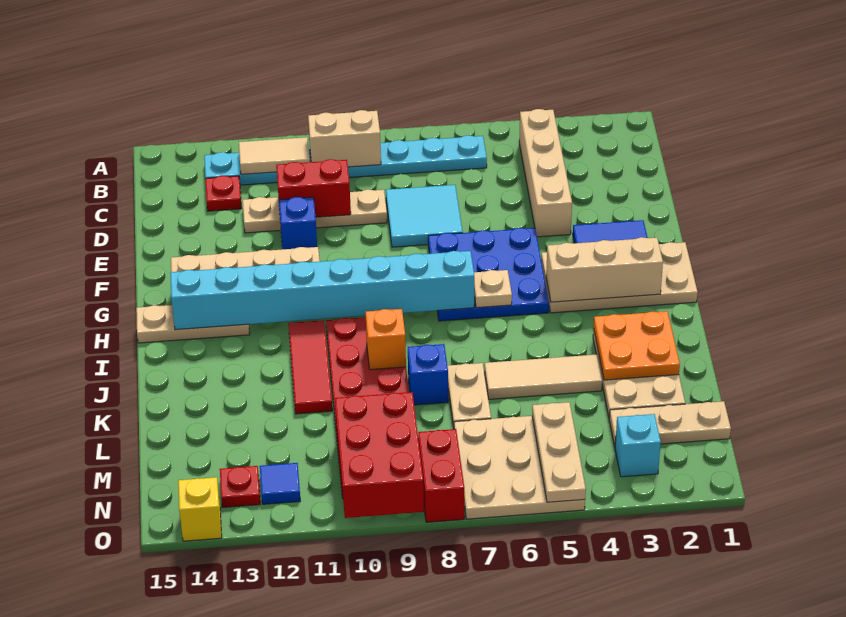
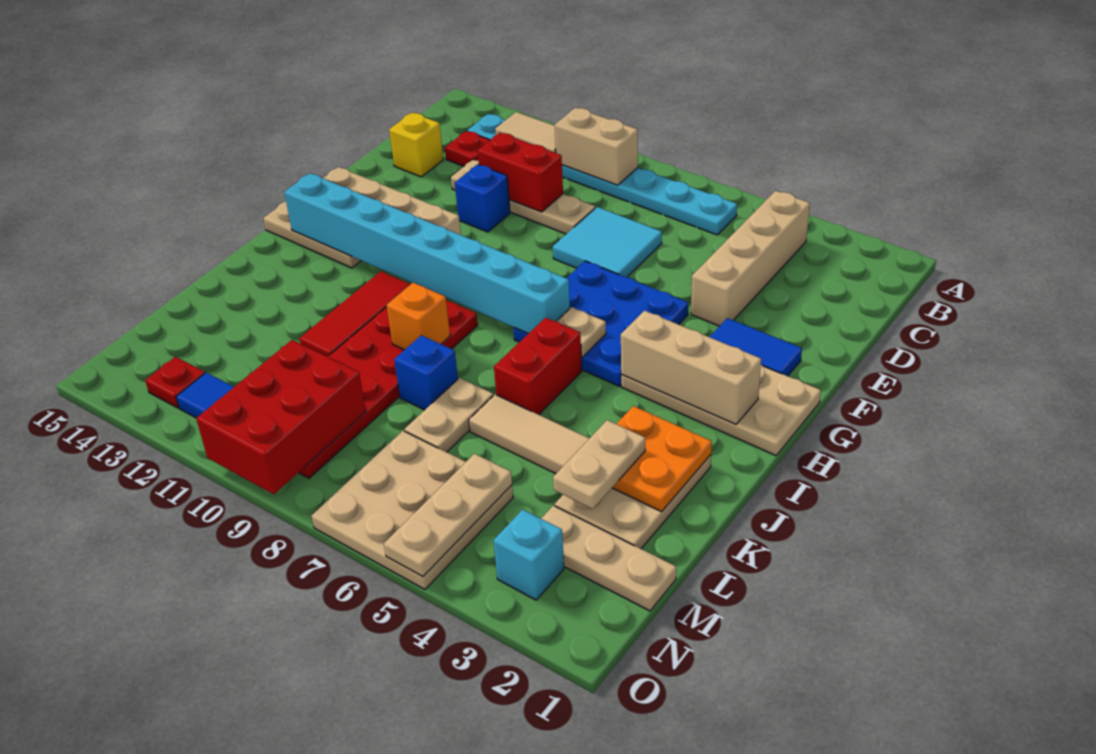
none -> tan 1x2 plate [553,420,645,509]
red 1x2 brick [418,429,464,522] -> red 1x2 brick moved to [494,318,582,415]
yellow 1x1 brick [178,477,222,541] -> yellow 1x1 brick moved to [389,113,443,177]

